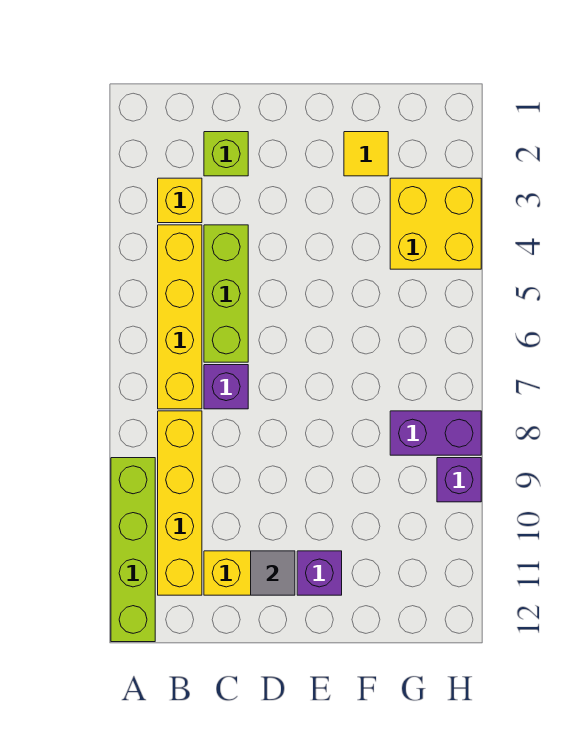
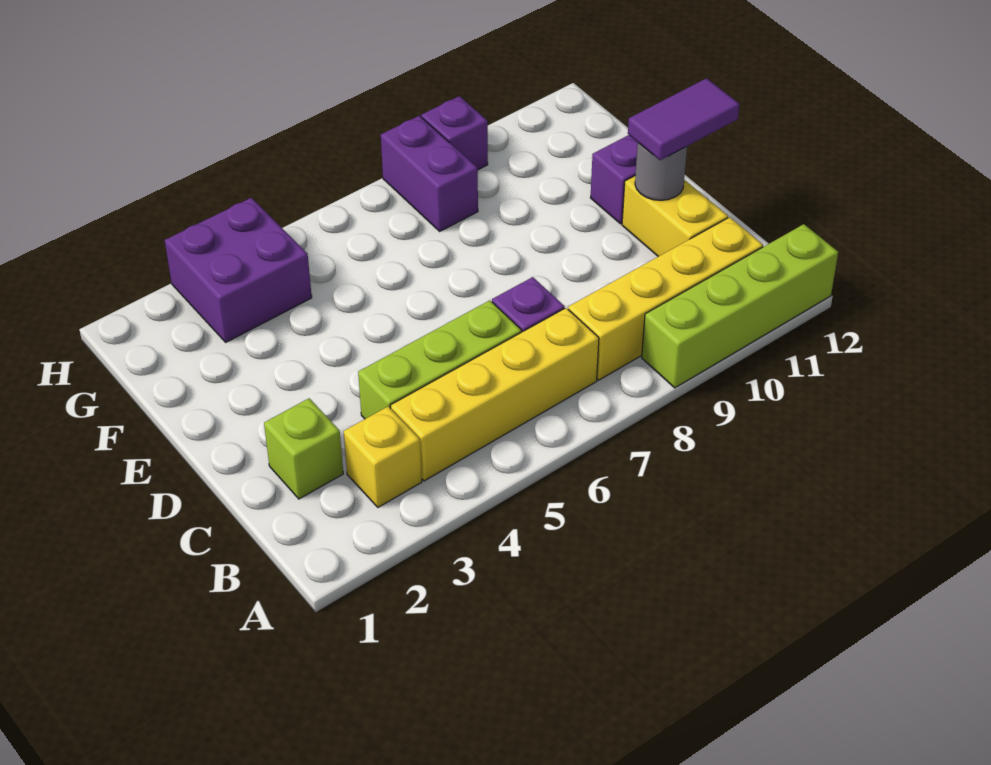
grey 1x1 tile [251,551,295,595] -> grey 1x1 round brick [635,143,687,200]
none -> purple 1x2 tile [628,78,740,160]
yellow 1x1 tile [344,132,388,176] -> none
yellow 2x2 brick [390,178,481,269] -> purple 2x2 brick [165,198,312,342]

